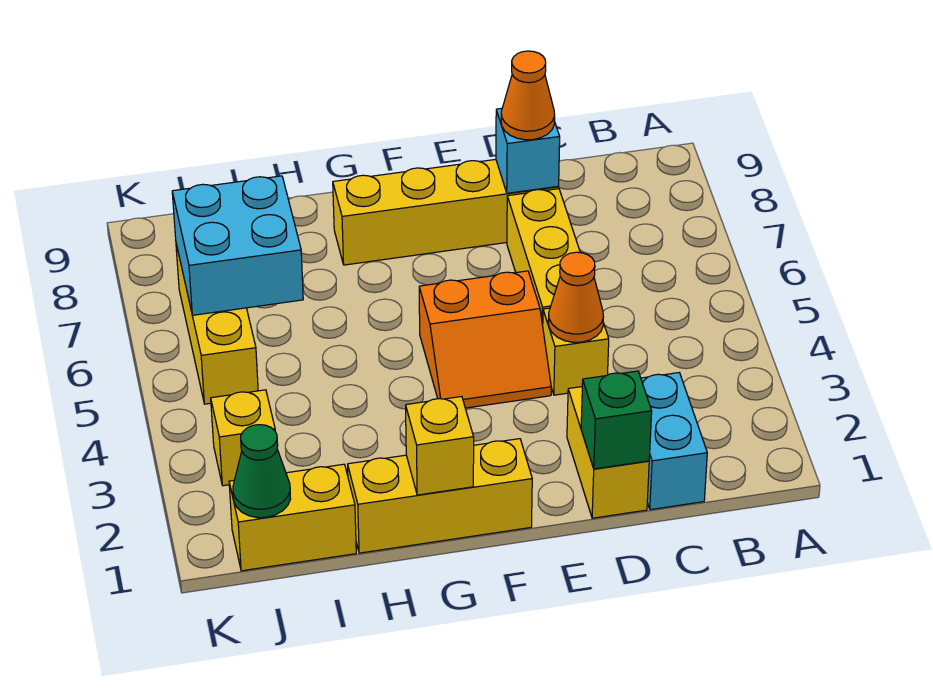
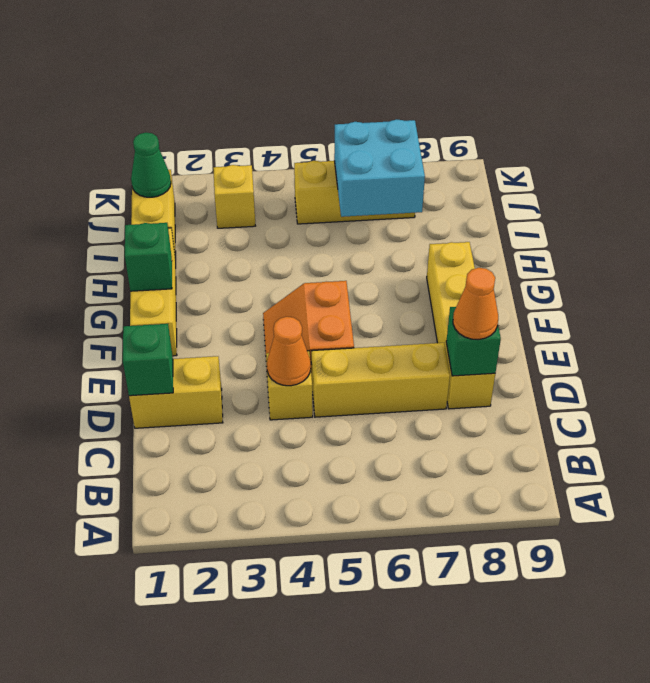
cyan 1x2 brick [641,373,707,510] -> none
cyan 1x1 brick [496,108,560,193] -> green 1x1 brick [446,307,501,376]
yellow 1x1 brick [406,397,474,495] -> green 1x1 brick [125,223,172,291]

